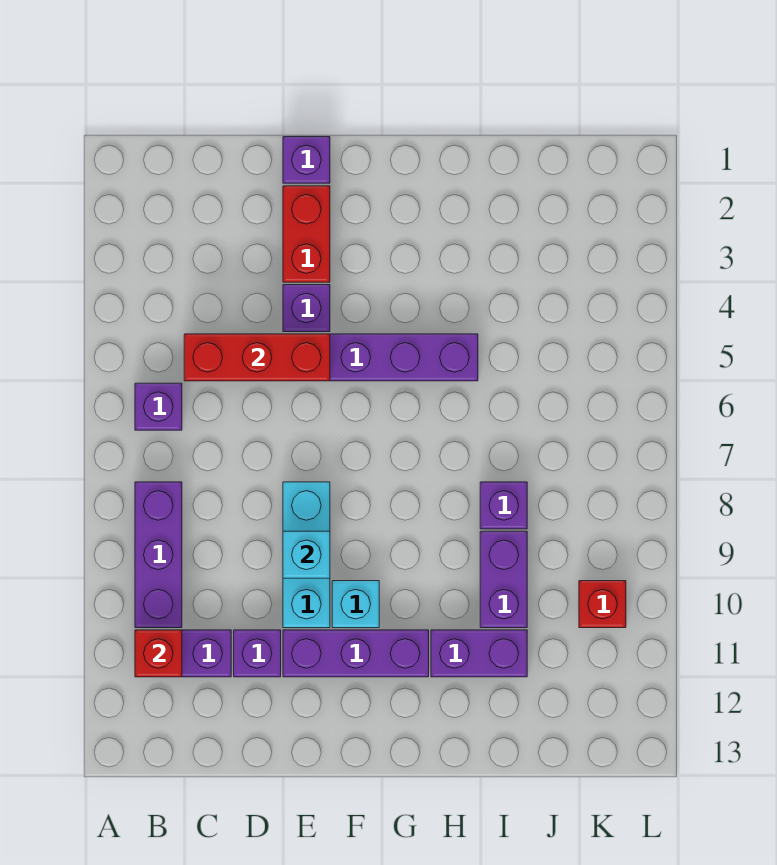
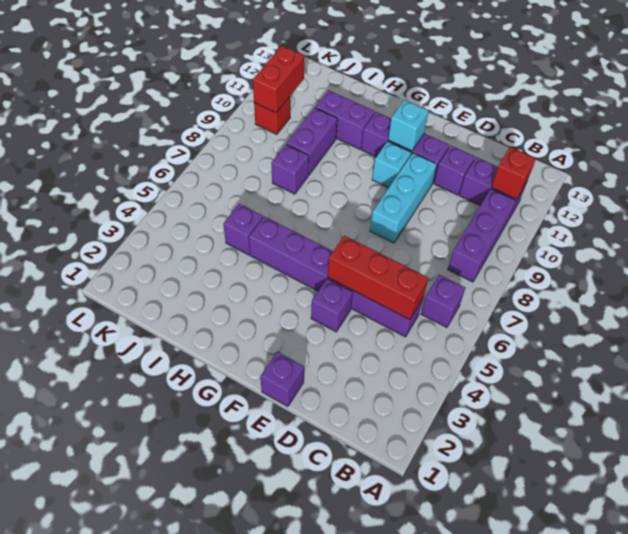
red 1x2 brick [283,186,330,282] -> red 1x2 brick moved to [253,46,304,113]
cyan 1x1 brick [283,531,330,578] -> cyan 1x1 brick moved to [388,100,429,151]
none -> purple 1x1 brick [223,204,263,255]

